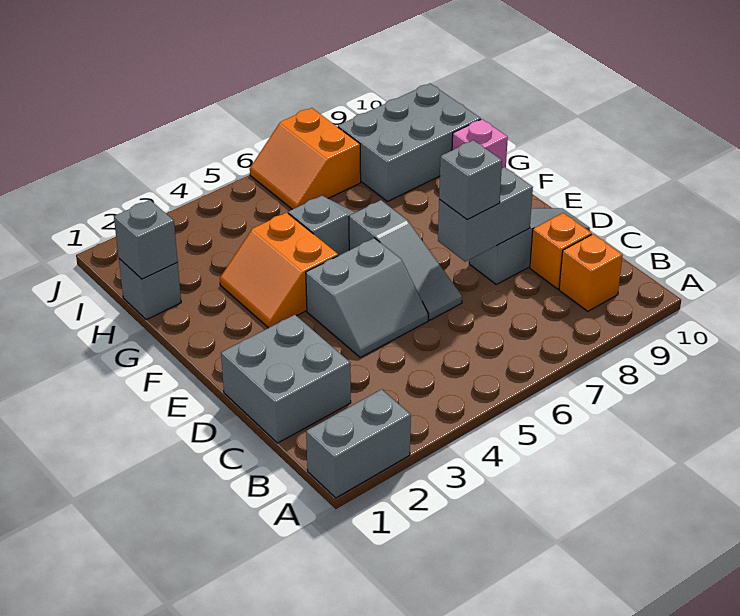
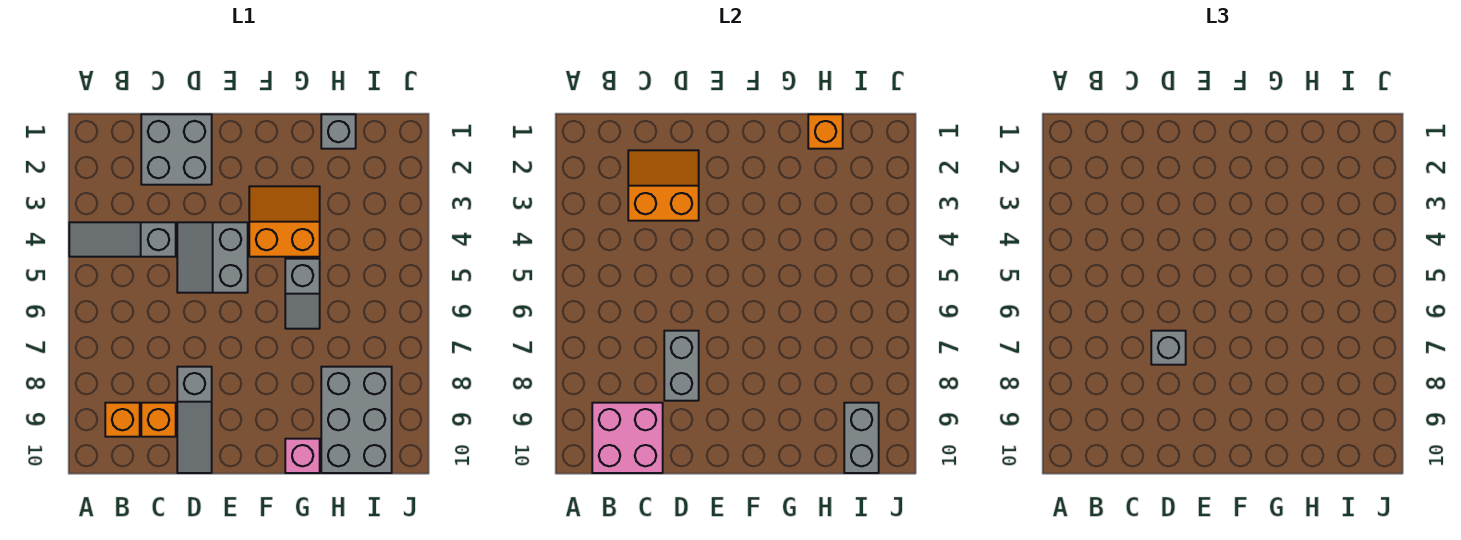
grey 1x2 brick [306,389,411,498] -> grey 1x2 brick moved to [844,403,879,473]
none -> pink 2x2 brick [592,403,663,473]
grey 1x3 slope [349,200,462,320] -> grey 1x3 slope moved to [69,222,176,257]
grey 1x1 brick [114,200,178,279] -> orange 1x1 brick [808,114,843,149]
orange 2x2 slope [250,108,361,209] -> orange 2x2 slope moved to [628,150,699,221]

